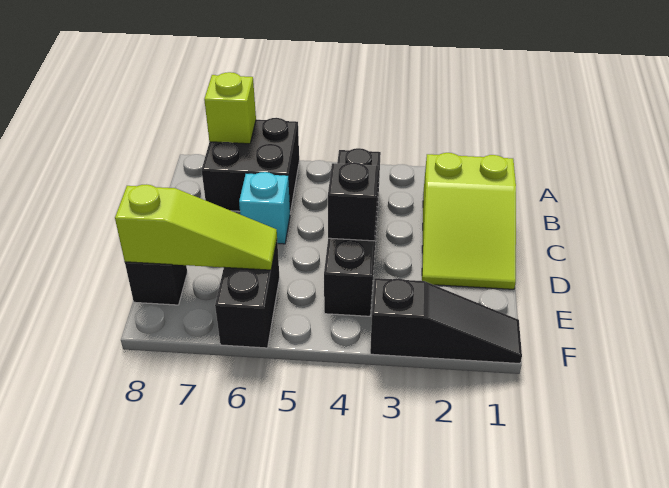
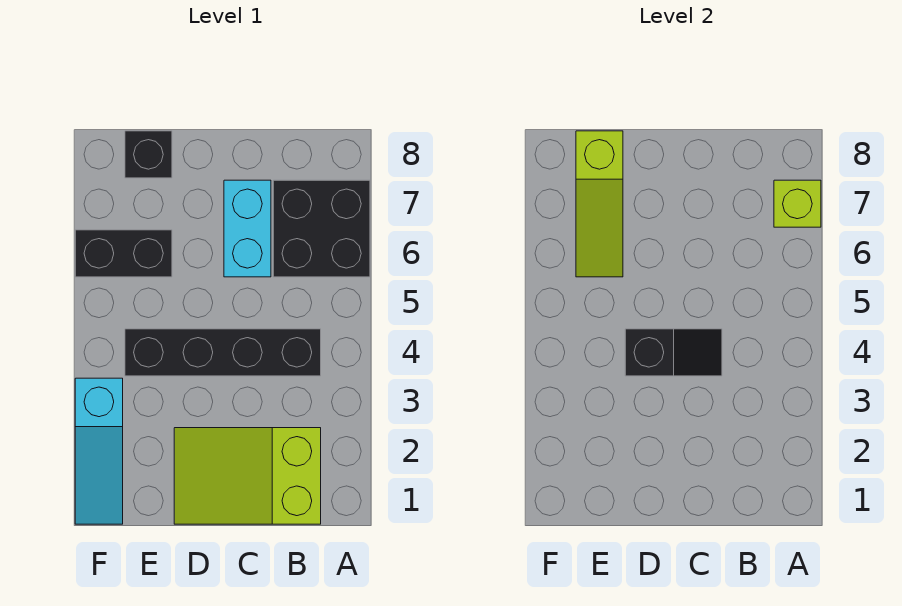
cyan 1x1 brick [239,172,290,244] -> cyan 1x2 brick [224,180,271,277]
black 1x3 slope [370,278,522,363] -> cyan 1x3 slope [75,378,123,524]

